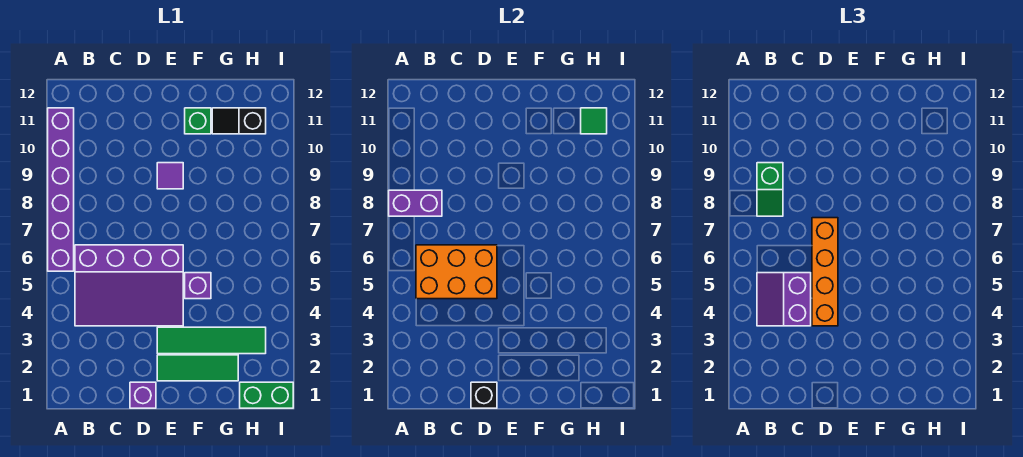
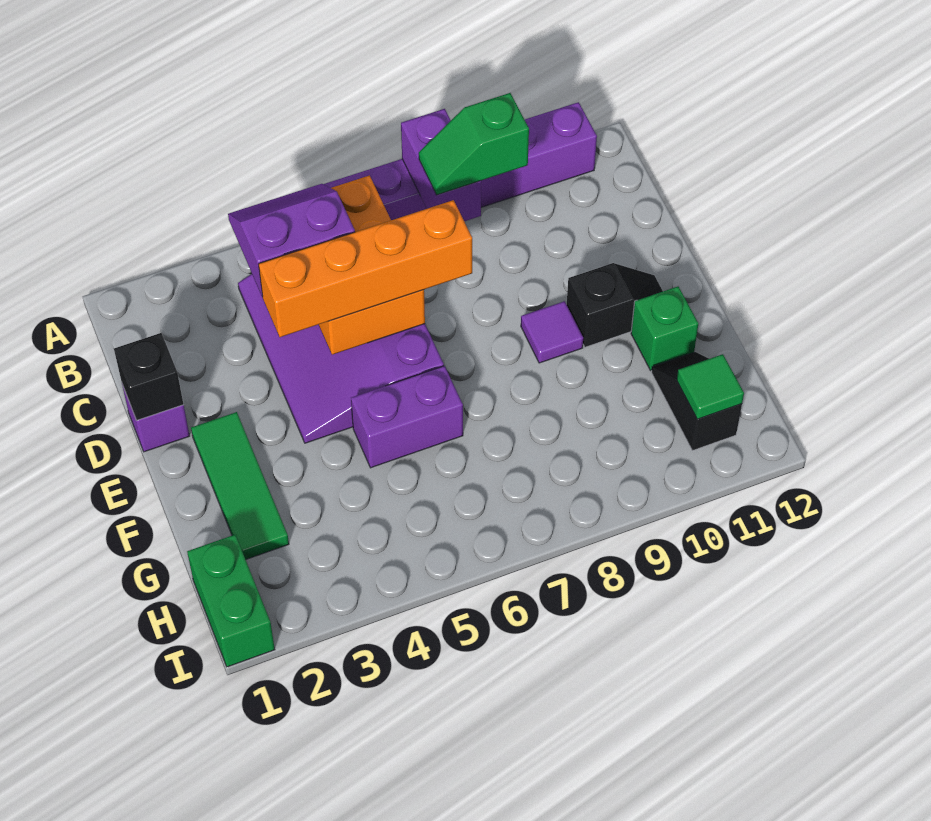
green 1x4 tile [157,327,266,354] -> none
none -> black 1x2 slope [567,263,663,347]
purple 1x1 brick [185,273,211,299] -> purple 1x2 brick [351,366,463,468]

